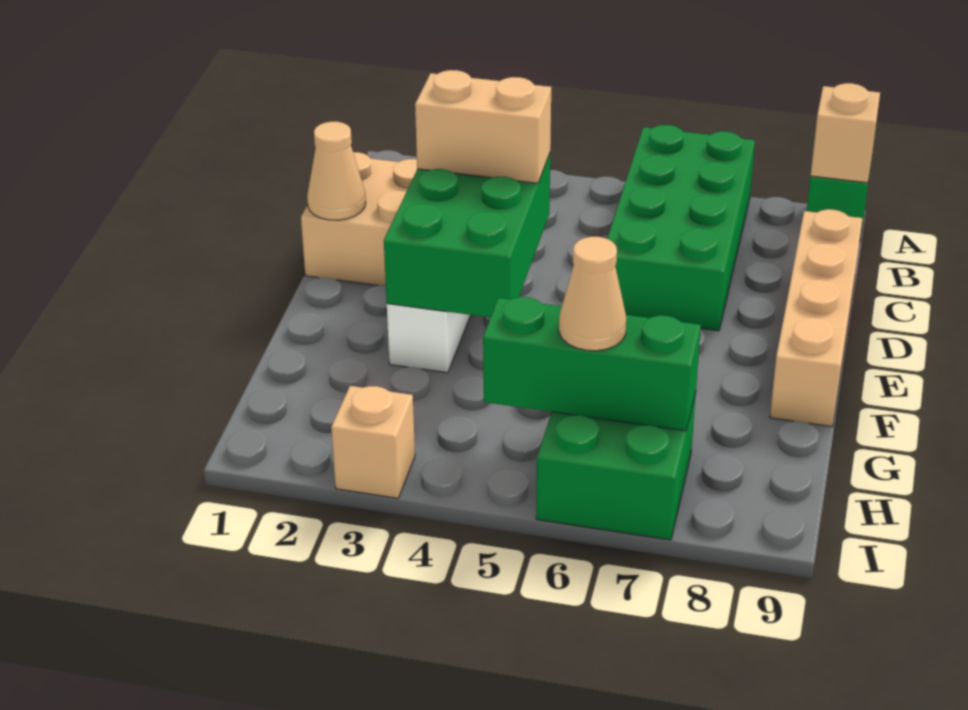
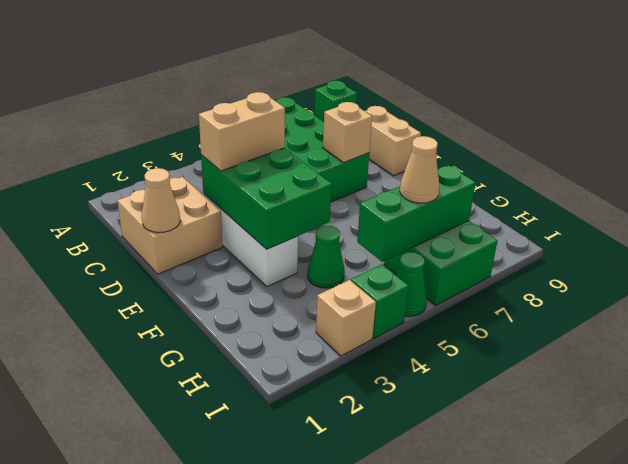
tan 1x1 brick [811,83,880,183] -> tan 1x1 brick moved to [323,102,372,163]
tan 1x4 brick [770,209,863,427] -> tan 1x2 brick [365,106,421,176]
none -> green 1x1 cone [307,225,345,288]
none -> green 1x1 brick [351,264,408,338]
none -> green 1x1 cone [396,252,427,317]

